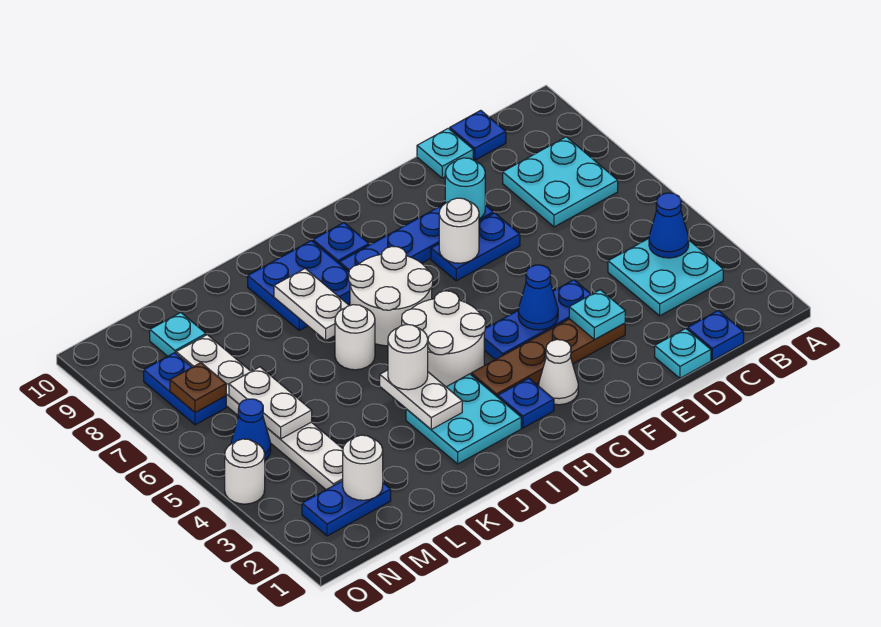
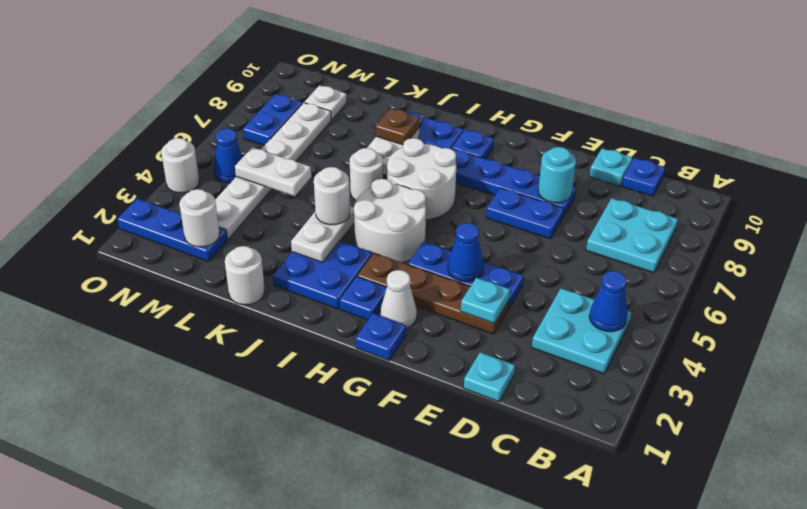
blue 1x1 plate [687,310,744,360] -> blue 1x1 plate moved to [356,313,406,360]
white 1x1 round brick [439,198,479,263] -> white 1x1 round brick moved to [225,246,265,305]
cyan 2x2 plate [406,374,521,464] -> blue 2x2 plate [273,241,372,309]
blue 1x2 plate [302,481,391,536] -> blue 1x3 plate [117,198,227,262]
white 1x2 plate [229,367,312,439] -> white 1x2 plate turned to [235,147,311,196]
cyan 1x1 plate [150,313,206,356] -> white 1x1 plate [304,85,346,120]
brown 1x1 plate [170,363,226,412] -> brown 1x1 plate moved to [376,108,419,145]

